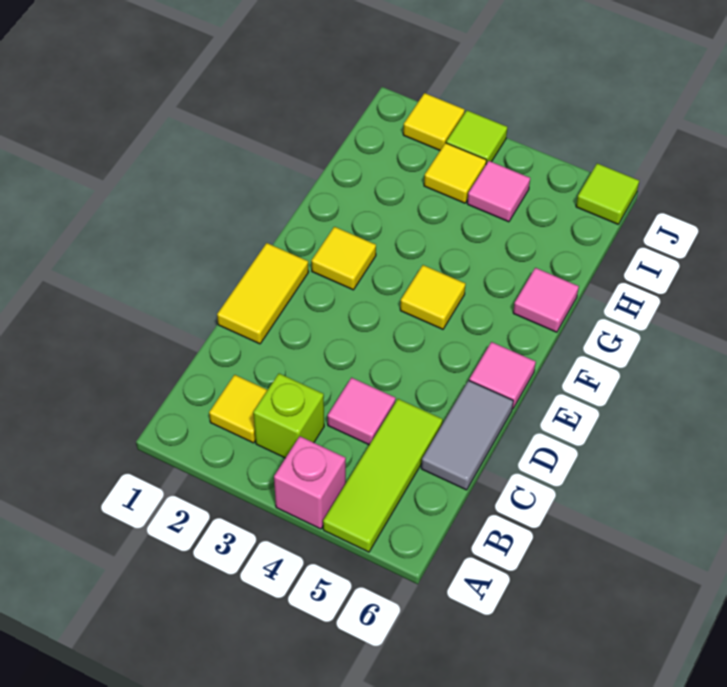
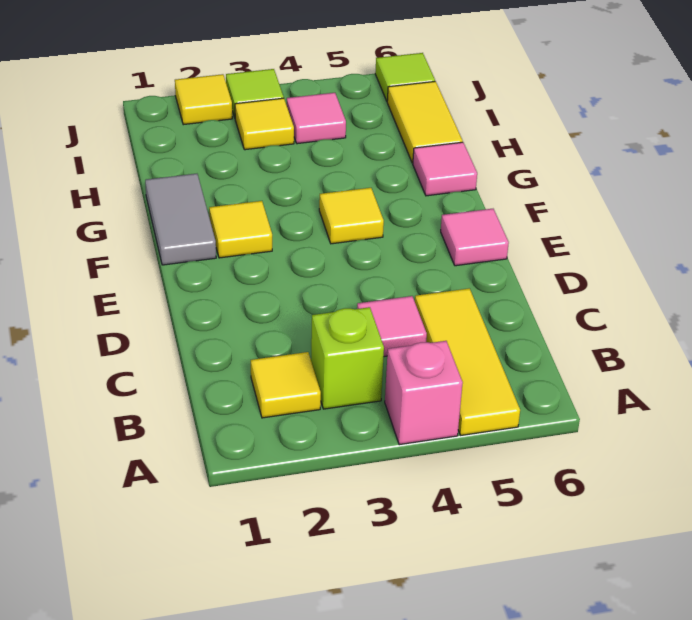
lime 1x3 tile [323,399,443,552] -> yellow 1x3 tile [415,288,520,435]
grey 1x2 tile [421,381,513,490] -> grey 1x2 tile moved to [145,174,216,265]
yellow 1x2 tile [217,243,309,344] -> yellow 1x2 tile moved to [387,81,463,163]

